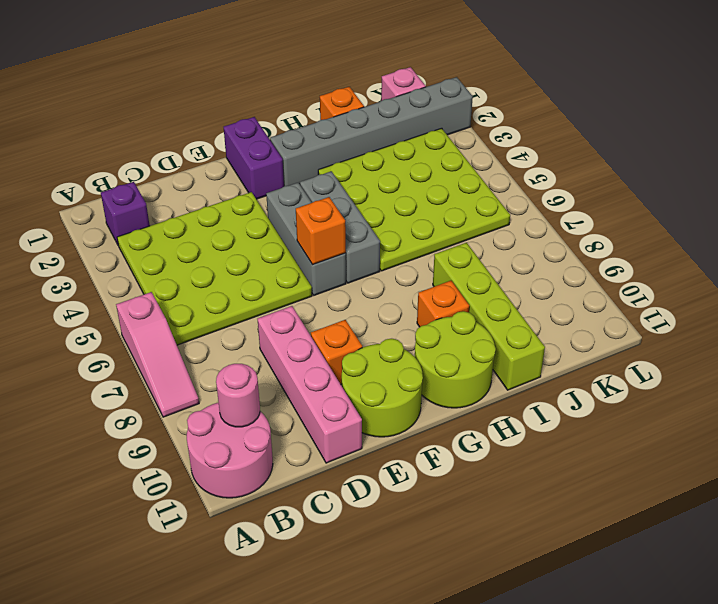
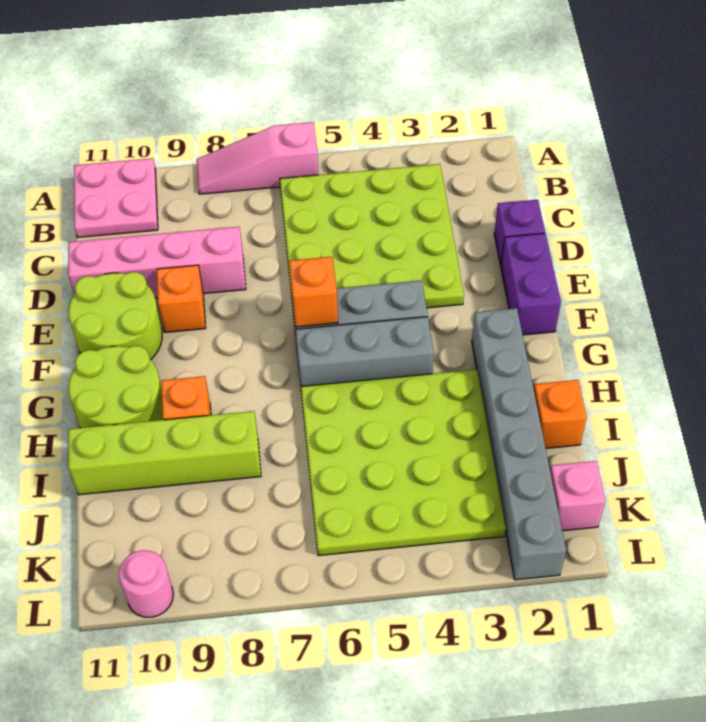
pink 2x2 round brick [187,403,273,498] -> pink 2x2 plate [74,158,158,238]
purple 1x1 brick [101,182,150,245] -> purple 1x1 brick moved to [494,200,545,265]
pink 1x1 round brick [216,364,260,427] -> pink 1x1 round brick moved to [119,550,173,617]
purple 1x2 brick [224,117,284,199] -> purple 1x2 brick turned to [501,233,561,335]

